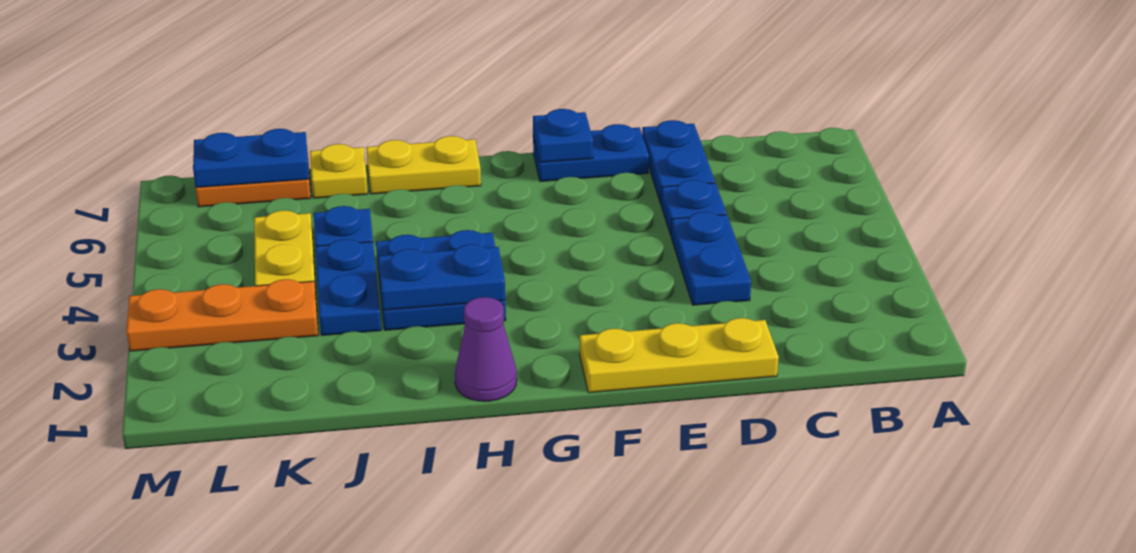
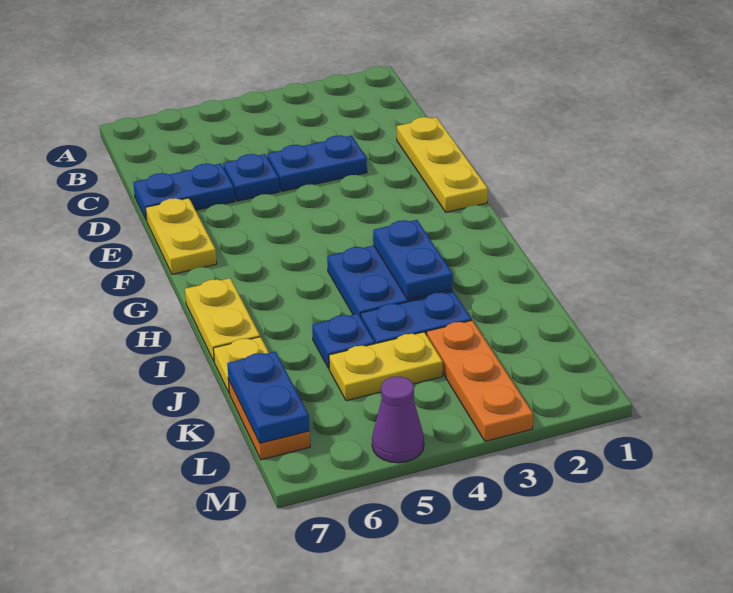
blue 1x2 plate [533,124,649,181] -> yellow 1x2 plate [146,198,217,274]
blue 1x1 plate [533,109,593,162] -> none
purple 1x1 cone [455,297,517,401] -> purple 1x1 cone moved to [372,376,424,463]

